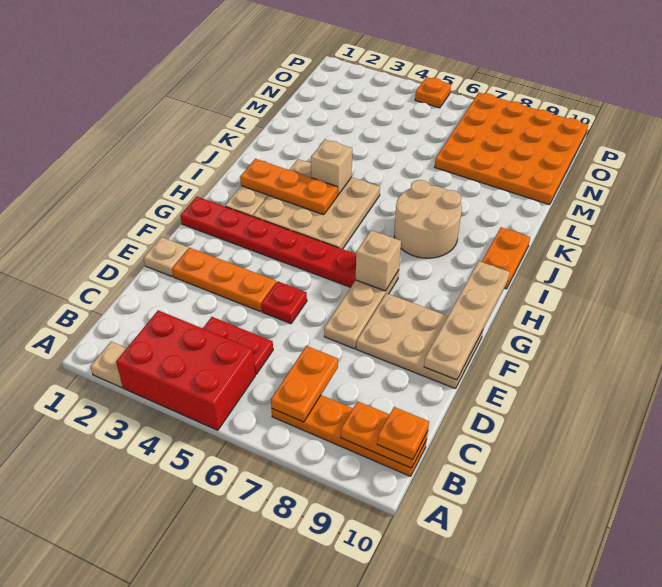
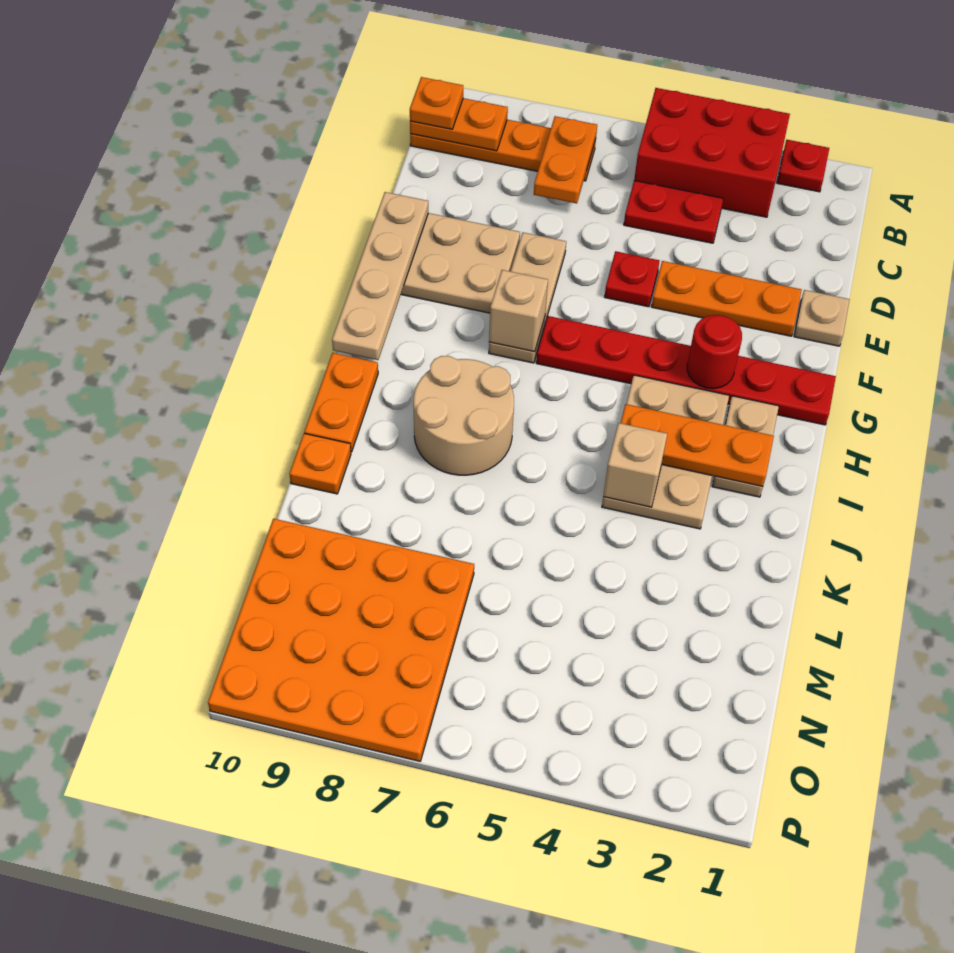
tan 1x1 plate [90,342,127,388] -> red 1x1 plate [777,140,829,192]
none -> red 1x1 round brick [687,315,742,389]
tan 3x3 plate [253,159,380,249] -> tan 2x3 plate [602,375,729,529]
orange 1x1 plate [415,77,451,108] -> orange 1x1 plate moved to [289,433,351,494]

